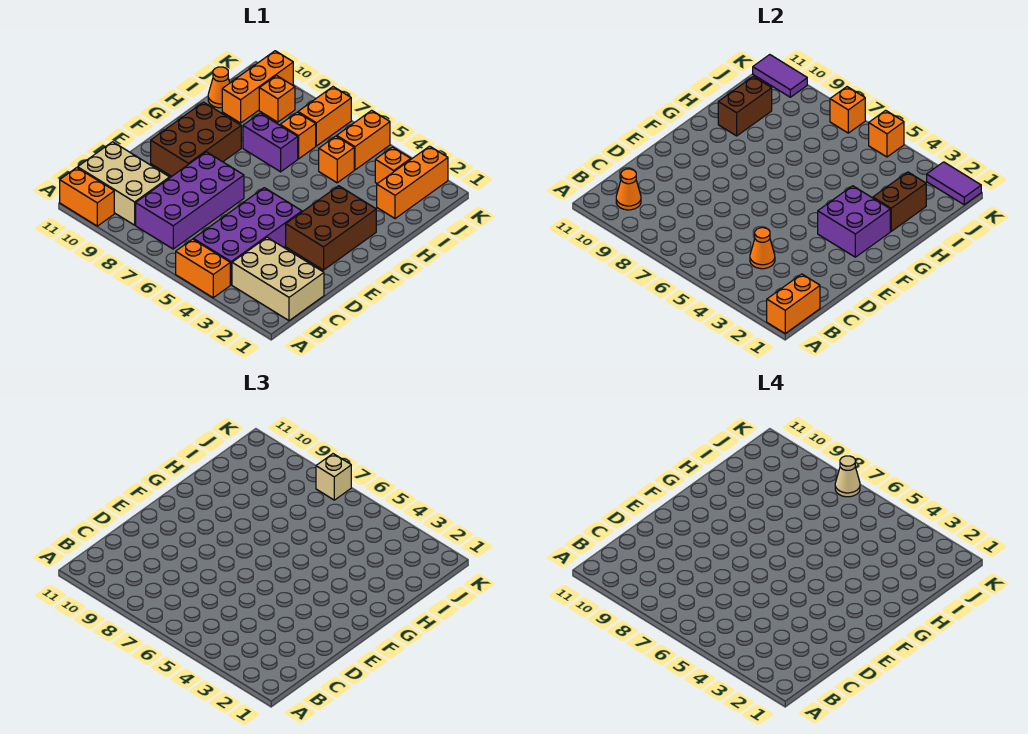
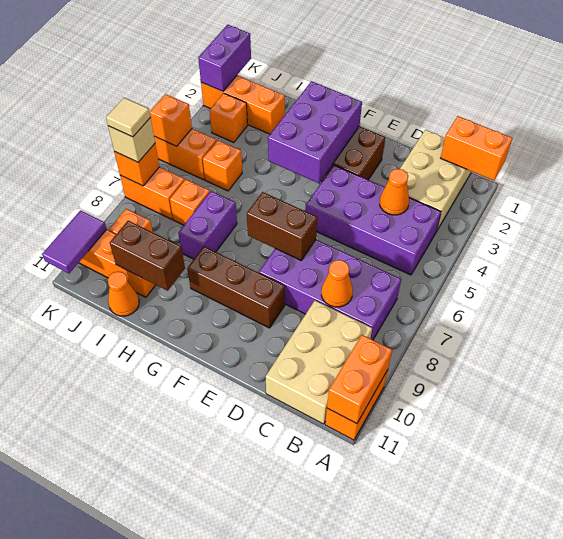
orange 1x2 brick [176,239,230,298] -> orange 1x2 brick moved to [327,335,392,424]
orange 1x1 cone [616,169,641,210] -> orange 1x1 cone moved to [321,260,353,307]
brown 2x3 brick [151,102,241,176] -> brown 1x3 brick [187,247,285,328]
purple 2x2 brick [818,186,890,257] -> purple 2x3 brick [268,81,362,183]
brown 1x2 brick [873,172,926,231] -> brown 1x2 brick moved to [247,192,317,260]
purple 1x2 tile [927,162,981,205] -> purple 1x2 brick [198,25,251,91]
tan 1x1 cone [835,456,860,497] -> tan 1x1 tile [106,98,150,137]

